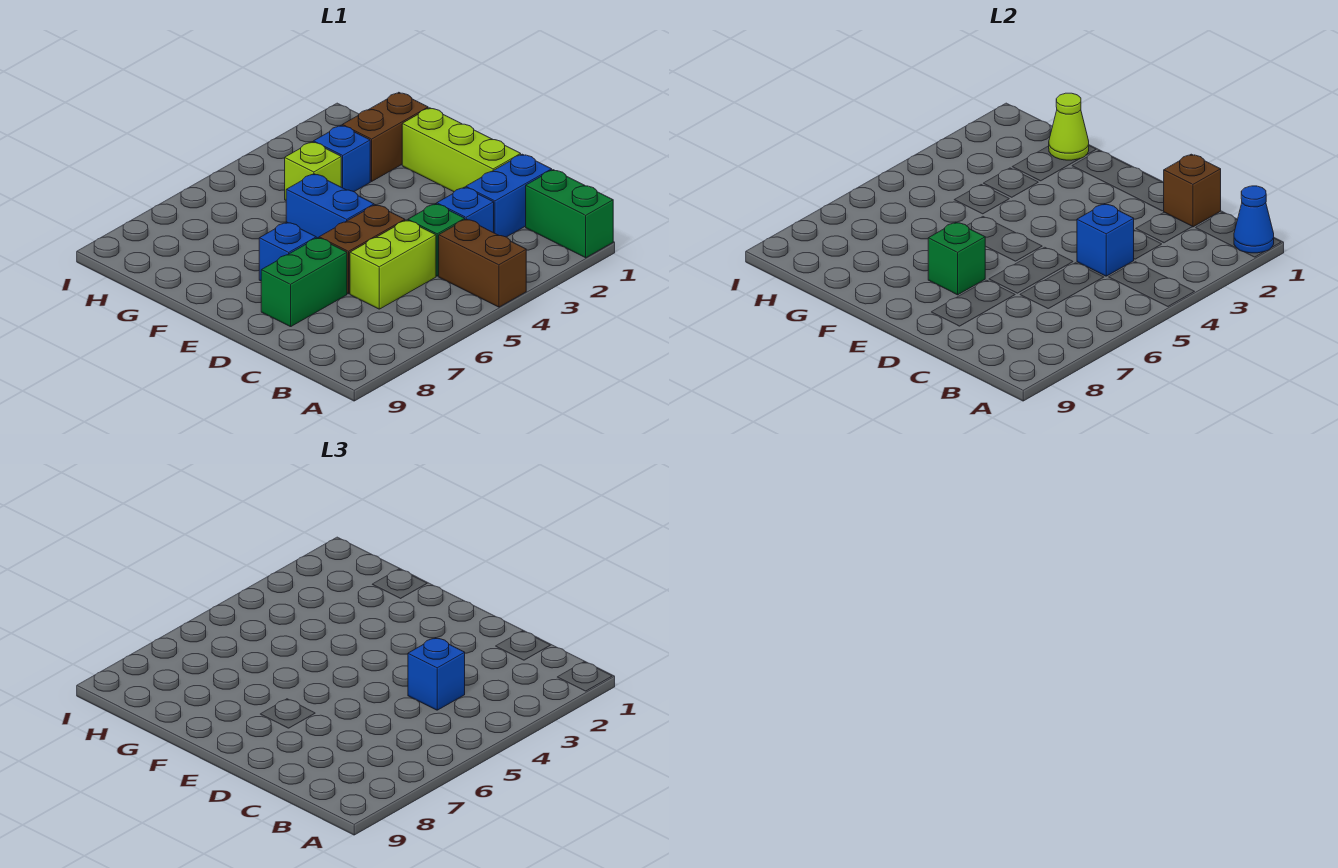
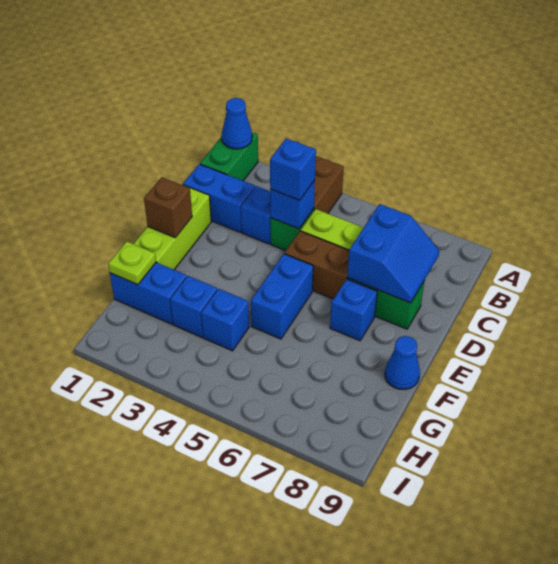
brown 1x1 brick [1164,154,1221,227] -> brown 1x1 brick moved to [144,177,192,238]
none -> blue 2x2 slope [347,204,439,303]
green 1x1 brick [928,222,985,295] -> none
none -> blue 1x1 cone [385,336,420,389]
brown 1x2 brick [342,92,428,181] -> blue 1x2 brick [110,262,187,324]
lime 1x1 cone [1049,93,1089,160] -> lime 1x1 plate [108,241,156,285]
lime 1x1 brick [285,142,341,200] -> blue 1x1 brick [201,289,249,351]

